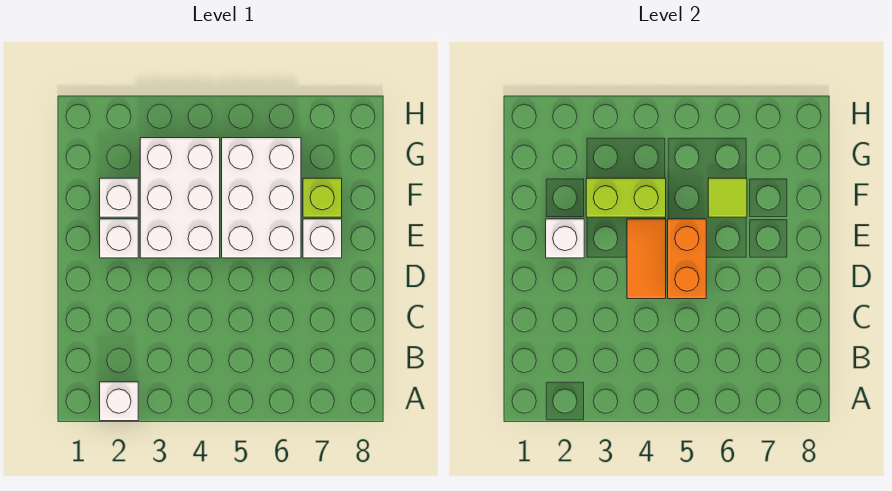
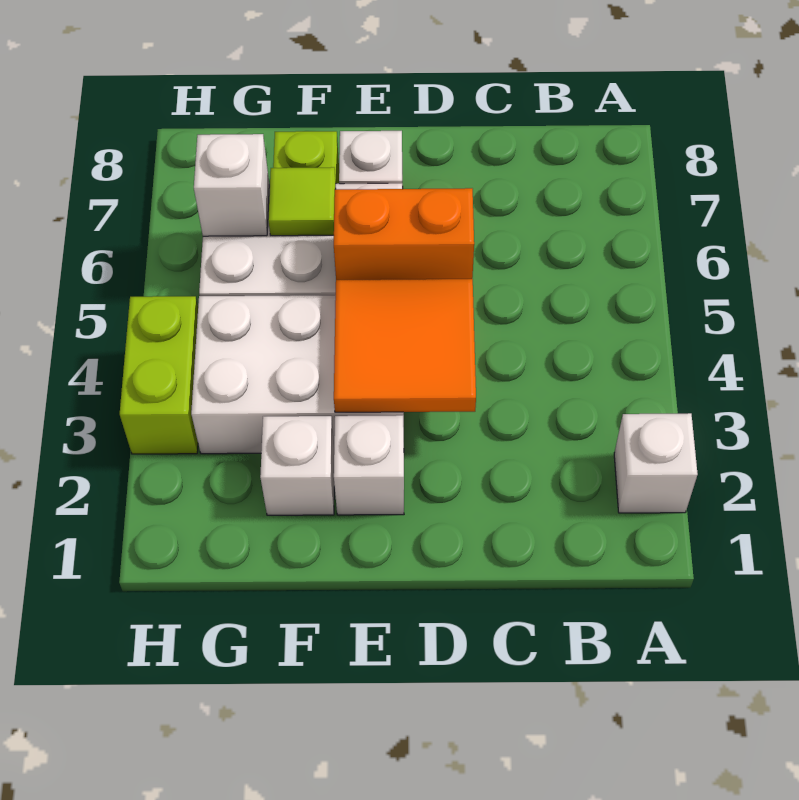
orange 1x2 tile [627,219,666,299] -> orange 2x2 tile [334,279,476,412]
white 1x1 brick [546,219,584,258] -> white 1x1 brick moved to [194,134,269,236]
lime 1x2 brick [586,178,666,217] -> lime 1x2 brick moved to [120,296,198,454]

